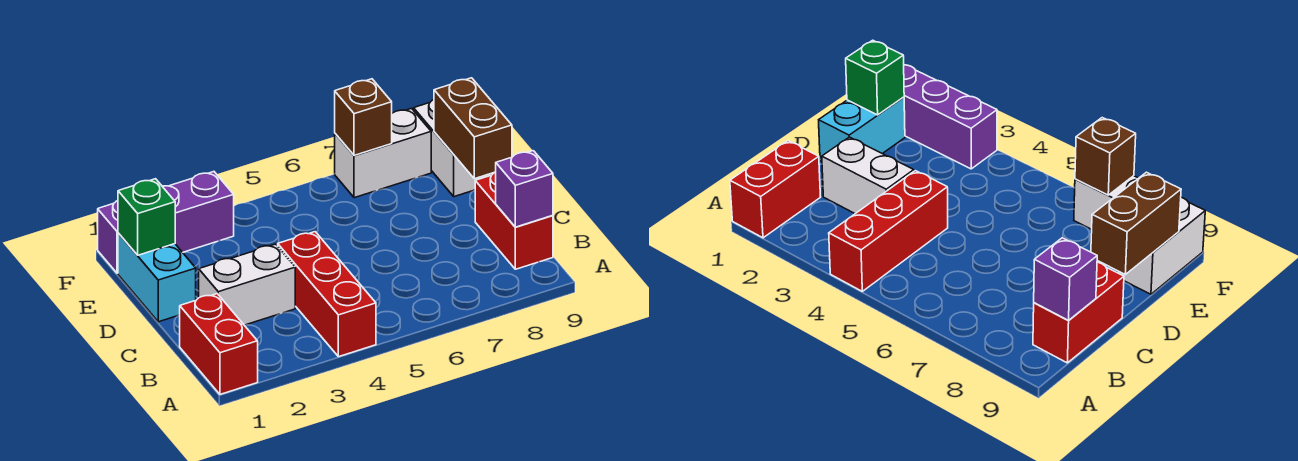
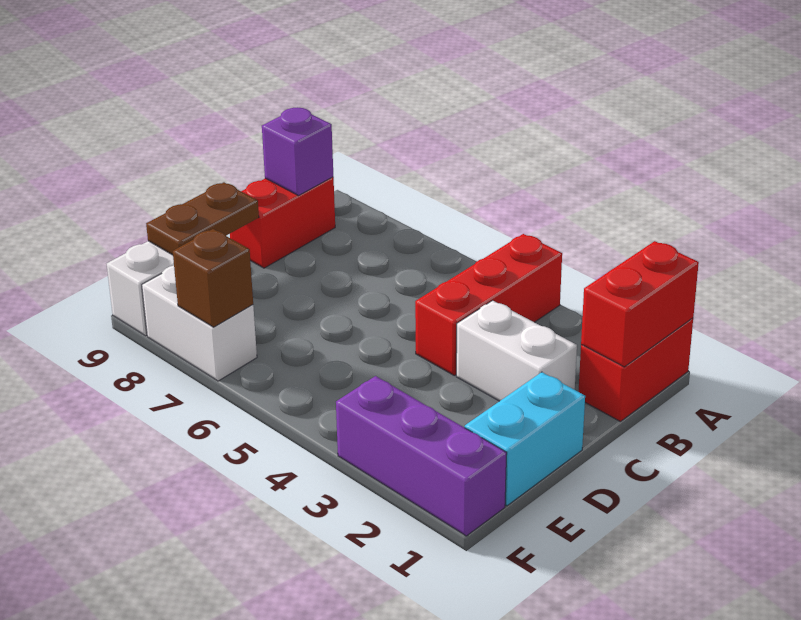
none -> red 1x2 brick [581,241,699,367]
brown 1x2 brick [434,78,512,179] -> brown 1x2 plate [146,182,259,255]
green 1x1 brick [118,179,175,255] -> none

